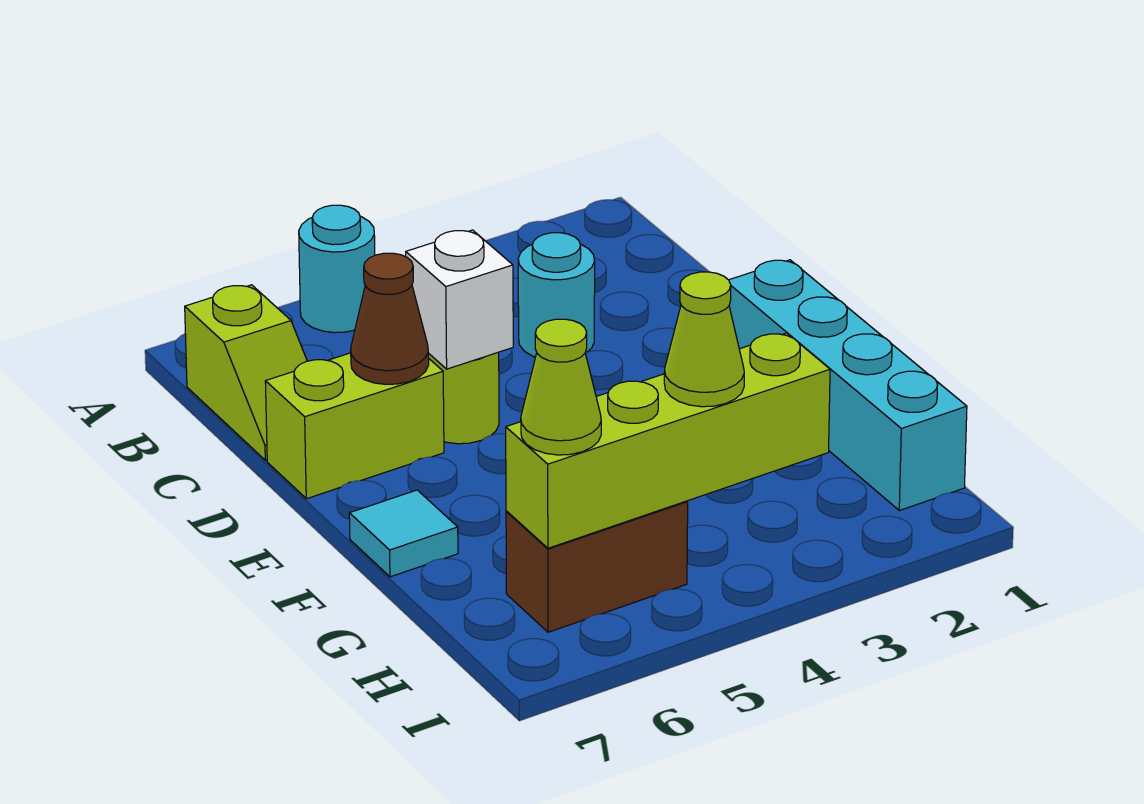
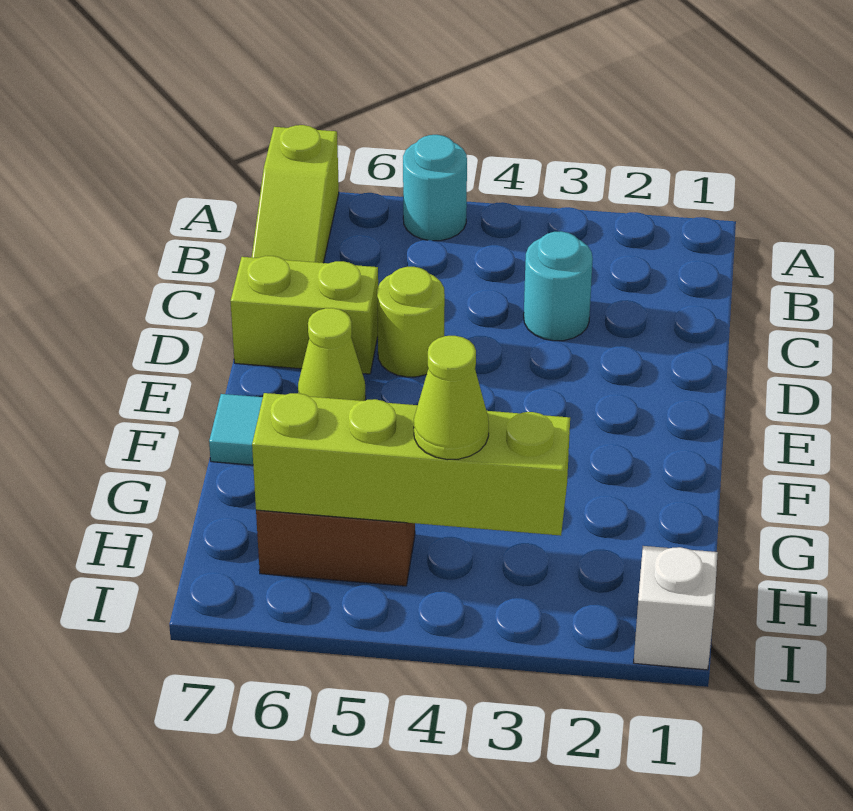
lime 1x2 slope [185,285,307,460] -> lime 1x3 slope [252,125,339,263]
white 1x1 brick [406,230,513,369] -> white 1x1 brick moved to [634,546,718,670]
brown 1x1 cone [351,253,429,384] -> none
cyan 1x4 brick [729,260,967,511] -> none
lime 1x1 cone [521,319,601,455] -> lime 1x1 cone moved to [298,308,366,401]

